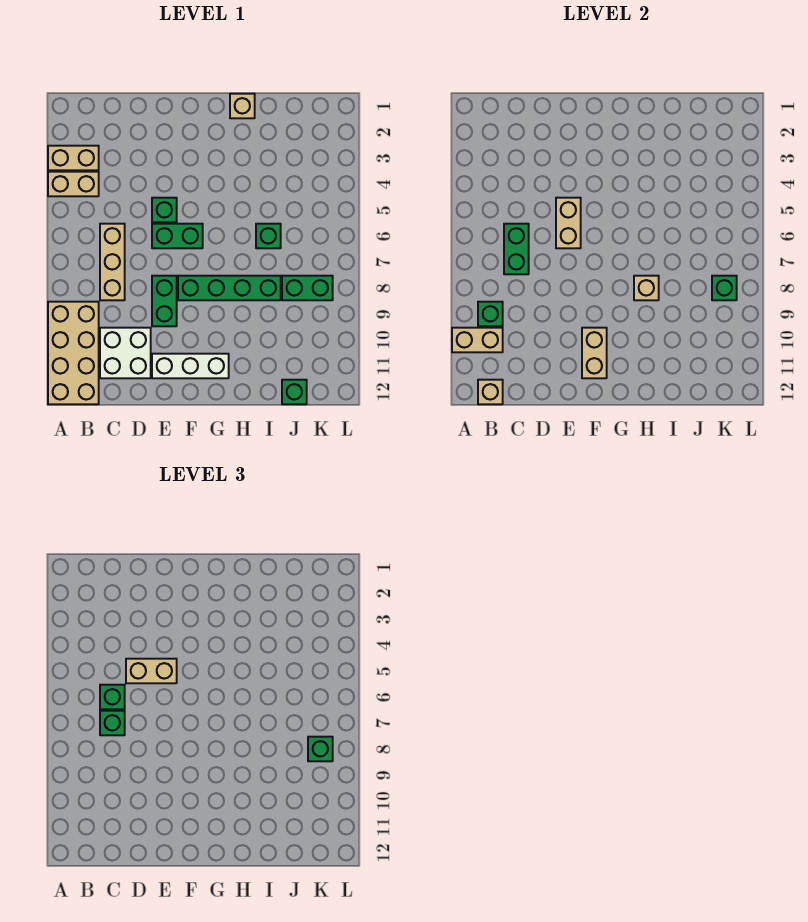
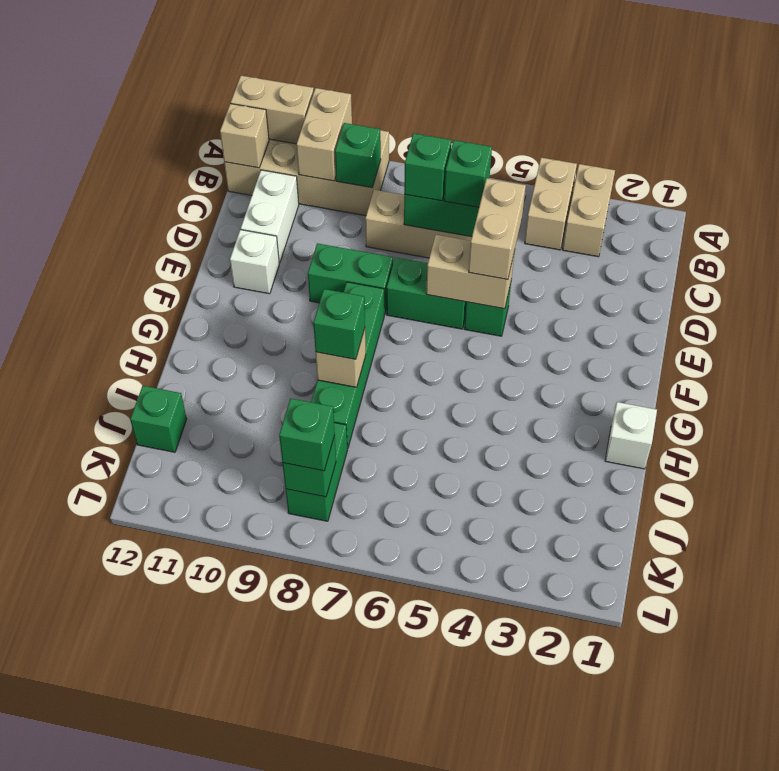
white 2x2 brick [100,328,151,378] -> white 1x2 brick [241,170,299,263]
green 1x2 brick [152,224,203,248] -> green 1x2 brick turned to [387,257,466,329]
white 1x3 brick [152,354,229,378] -> white 1x1 brick [230,230,279,294]
tan 1x2 brick [582,328,607,378] -> tan 1x2 brick moved to [231,76,314,144]
tan 1x1 brick [230,94,255,118] -> white 1x1 brick [605,402,657,469]
green 1x1 brick [256,224,281,248] -> green 1x1 brick moved to [313,289,365,359]

